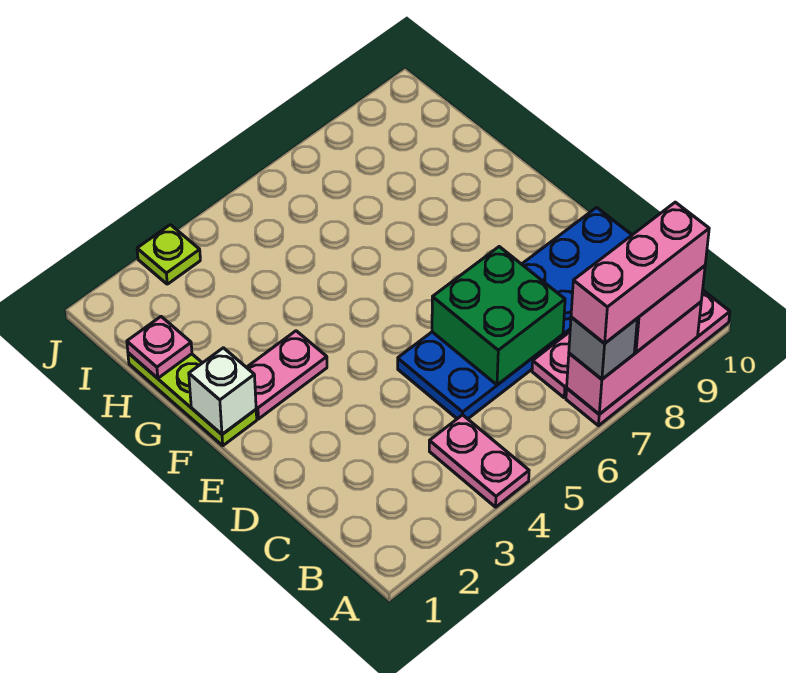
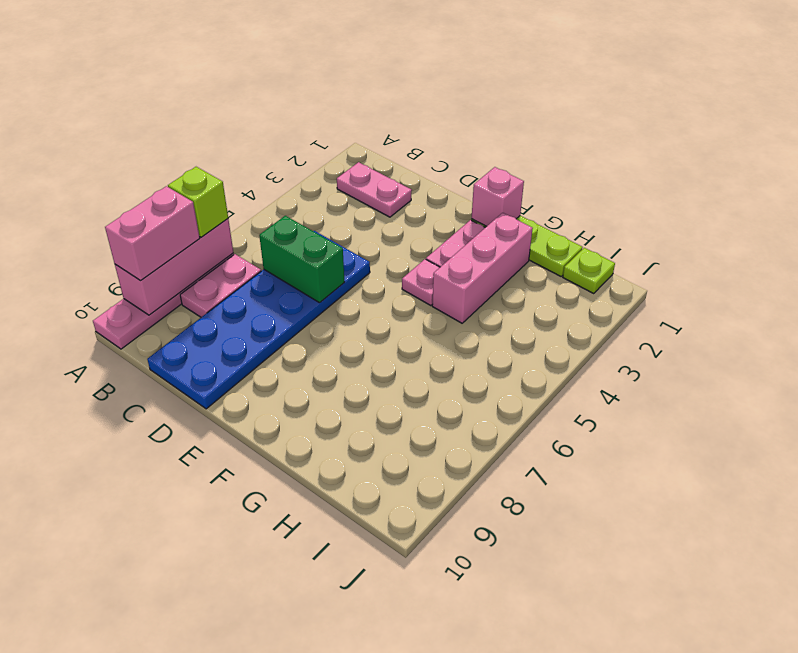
pink 1x2 plate [429,415,529,507] -> pink 1x2 plate moved to [337,162,412,217]
grey 1x1 brick [569,317,637,379] -> lime 1x1 brick [168,167,228,237]
pink 1x3 brick [571,202,709,343] -> pink 1x3 brick moved to [432,213,533,323]
green 2x2 brick [432,247,565,385] -> green 1x2 brick [259,216,344,303]
white 1x1 brick [189,348,256,434] -> pink 1x1 brick [472,167,524,226]
pink 1x1 plate [127,317,192,378] -> pink 1x1 plate moved to [402,259,440,306]
lime 1x1 plate [137,225,200,284] -> lime 1x1 plate moved to [563,248,615,294]

